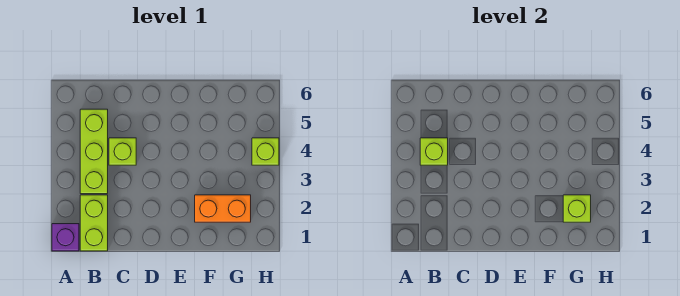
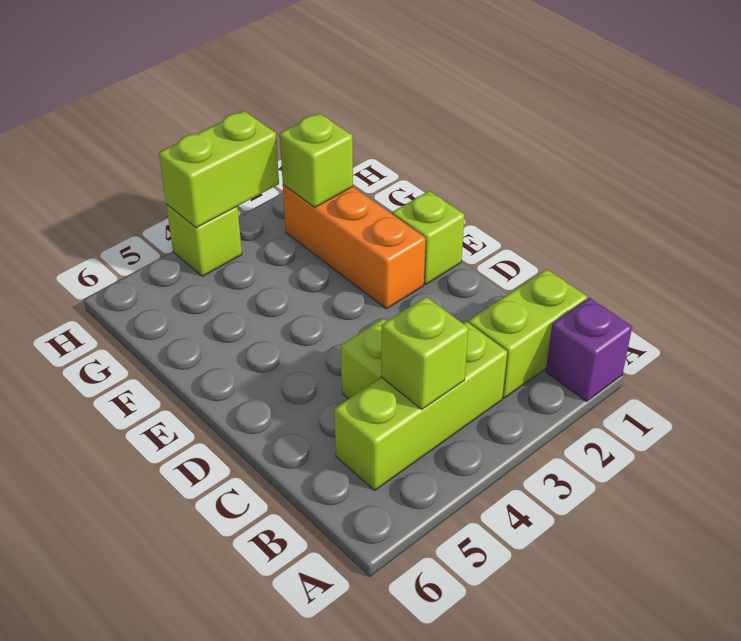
none -> lime 1x1 brick [392,191,464,284]
orange 1x2 brick [195,195,251,222] -> orange 1x3 brick [283,185,426,309]
none -> lime 1x2 brick [159,111,279,228]

